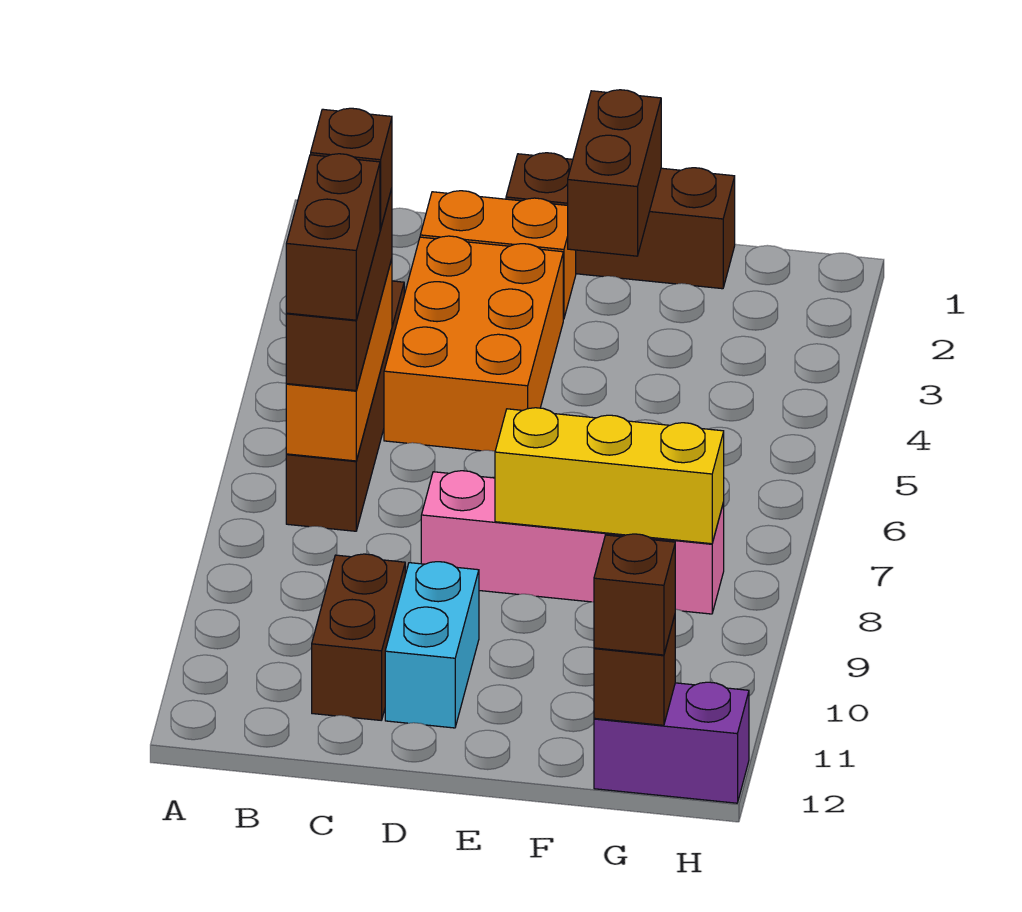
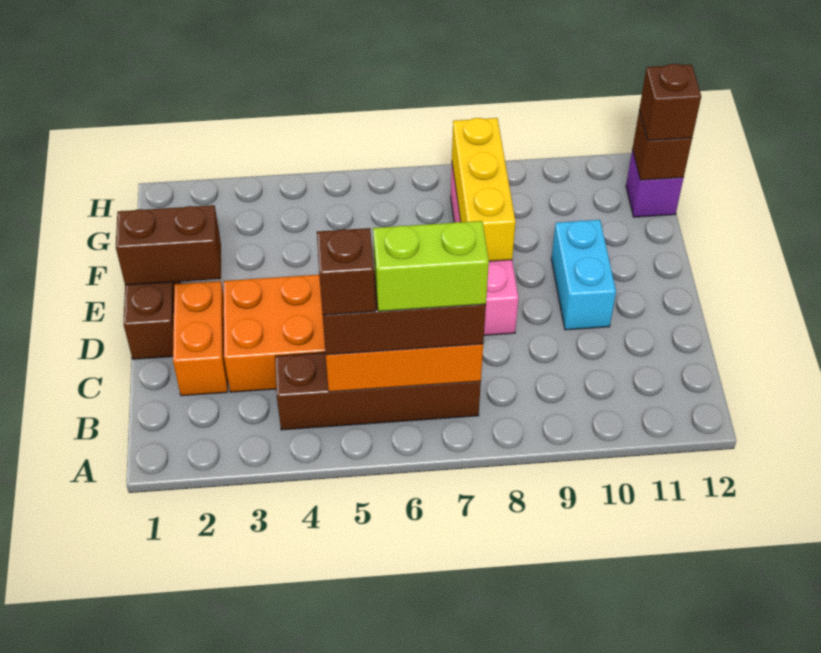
brown 1x2 brick [286,154,380,320] -> lime 1x2 brick [373,221,489,311]
brown 1x2 brick [312,554,405,720] -> none
cyan 1x2 brick [385,562,479,728] -> cyan 1x2 brick turned to [551,220,616,330]
purple 1x2 brick [594,682,749,803] -> purple 1x1 brick [626,150,684,217]

